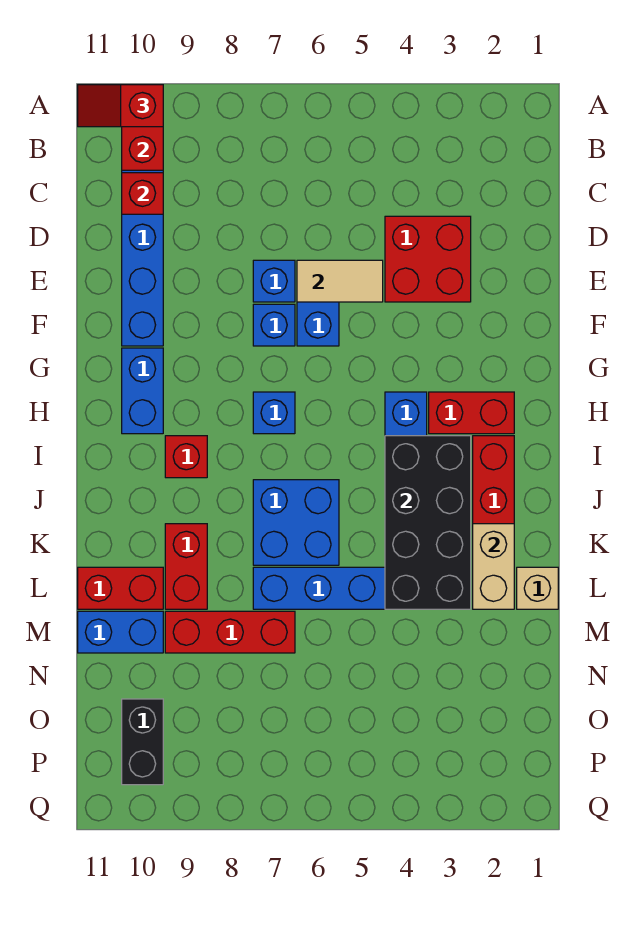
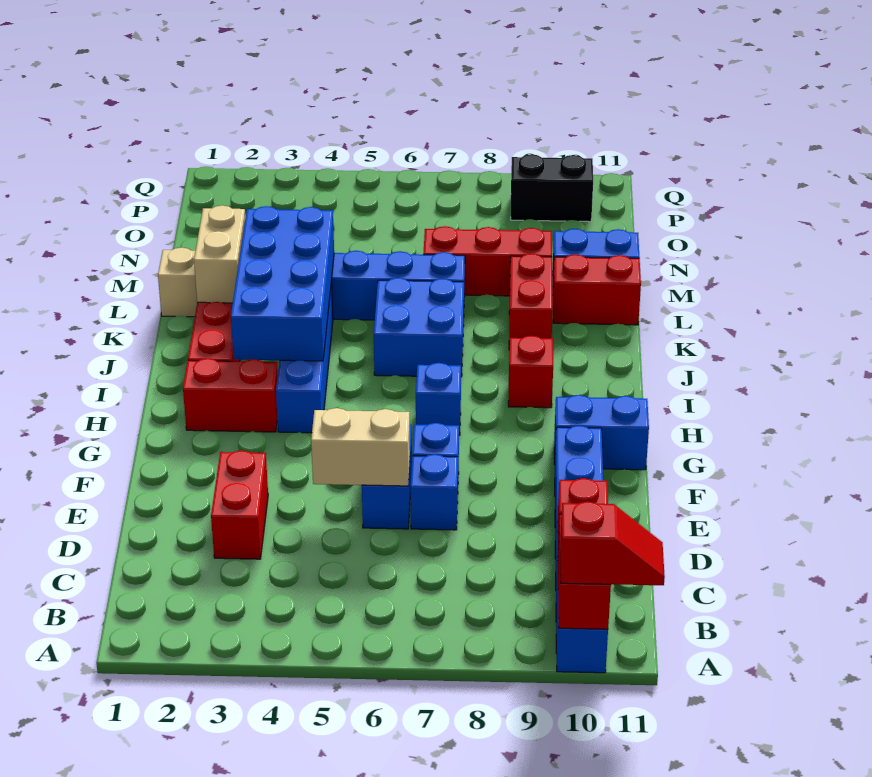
red 2x2 brick [385,216,471,302] -> red 1x2 brick [211,450,268,559]
tan 1x2 tile [297,260,383,302] -> tan 1x2 brick [311,408,410,486]
blue 1x2 brick [122,348,163,434] -> blue 1x2 brick turned to [554,395,649,470]
black 2x4 brick [385,436,471,609] -> blue 2x4 brick [231,206,334,361]
black 1x2 brick [122,699,163,785] -> black 1x2 brick turned to [511,154,593,222]

